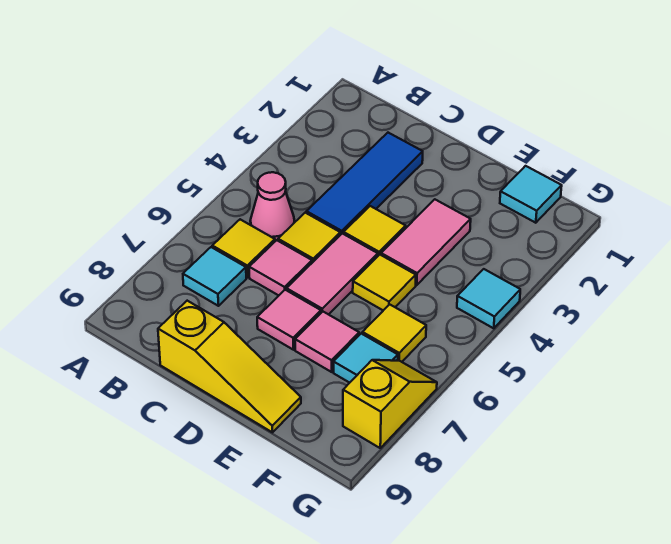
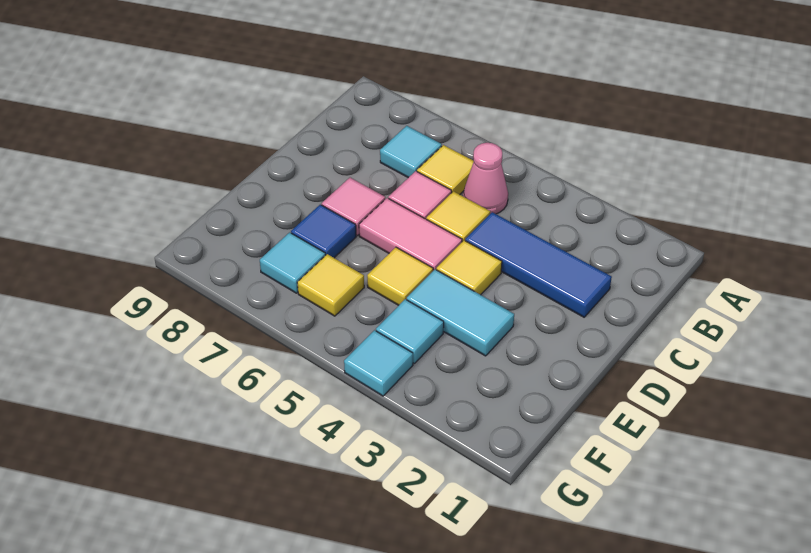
yellow 1x3 slope [158,301,301,432] -> none
pink 1x2 tile [381,199,471,285] -> cyan 1x2 tile [407,269,514,356]
pink 1x1 tile [295,312,359,372] -> blue 1x1 tile [291,205,356,258]
cyan 1x1 tile [500,166,562,223] -> cyan 1x1 tile moved to [376,299,444,363]
yellow 1x2 slope [343,360,437,448] -> none

